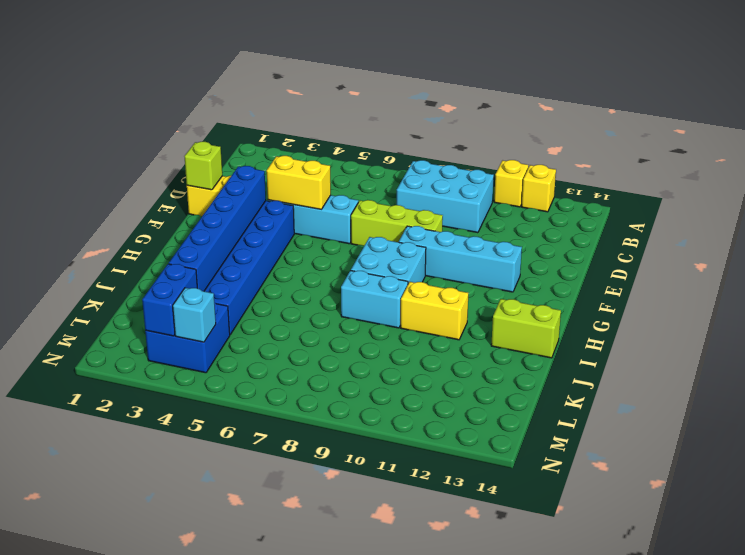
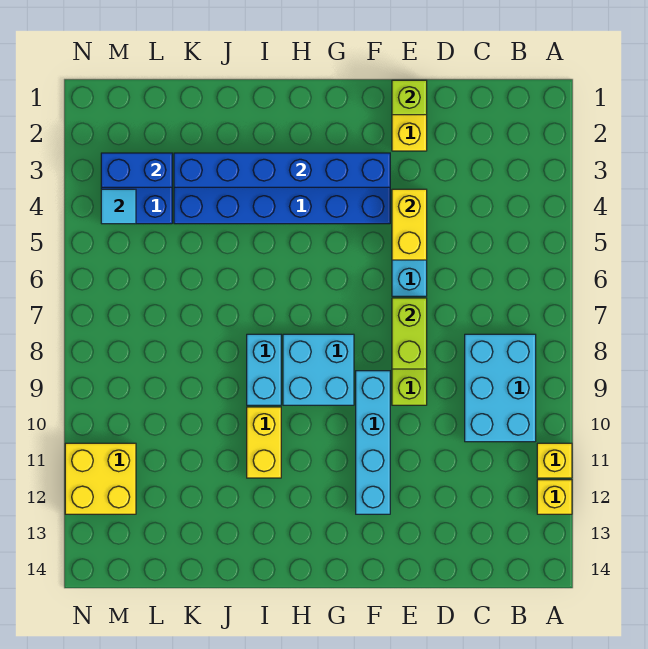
lime 1x2 brick [491,299,561,358] -> lime 1x2 brick moved to [392,298,427,369]
cyan 1x1 brick [173,288,216,342] -> cyan 1x1 tile [101,189,136,224]
none -> yellow 2x2 brick [65,443,136,514]

